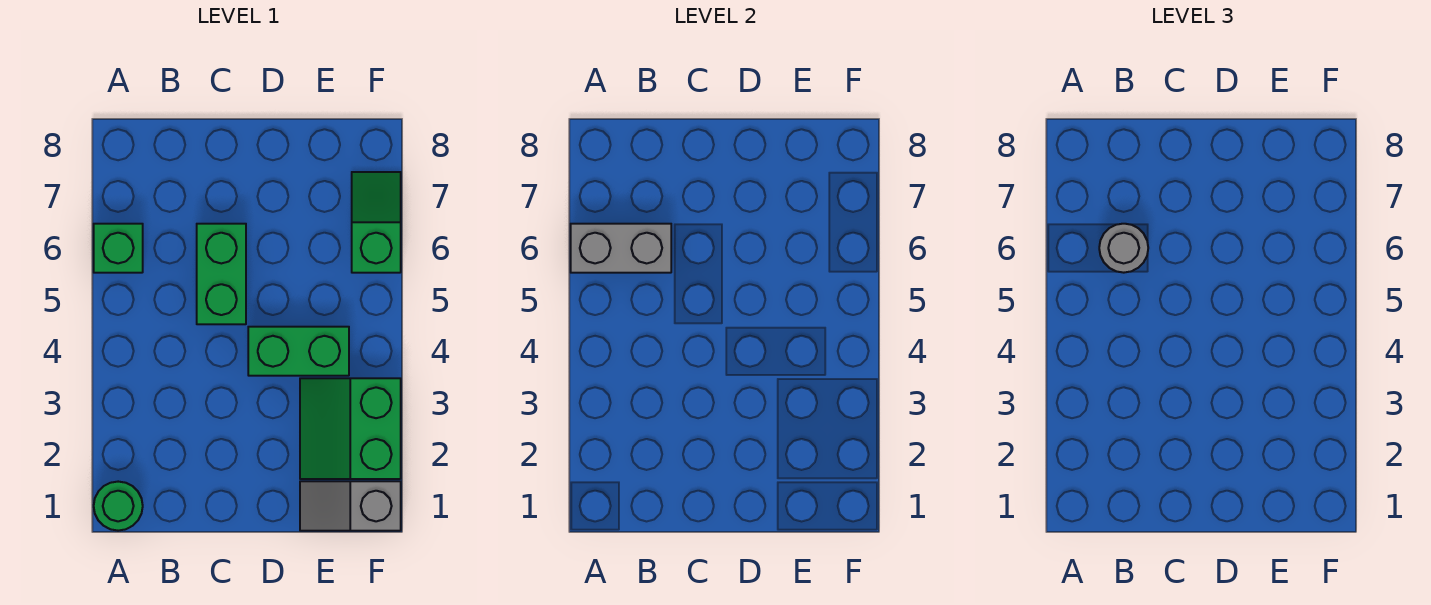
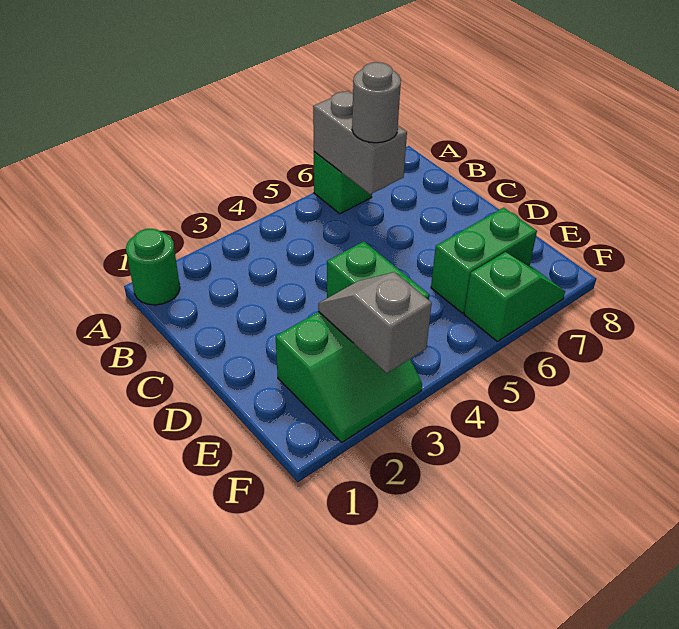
green 1x2 brick [197,224,246,324] -> green 1x2 brick moved to [431,208,537,313]
grey 1x2 slope [300,481,401,531] -> grey 1x2 slope moved to [318,272,432,373]
green 2x2 slope [300,378,401,479] -> green 2x2 slope turned to [276,312,422,442]

